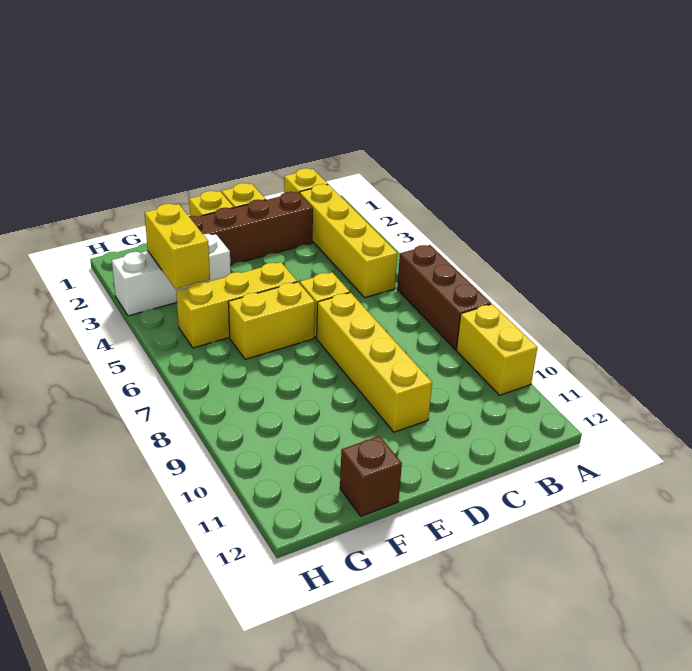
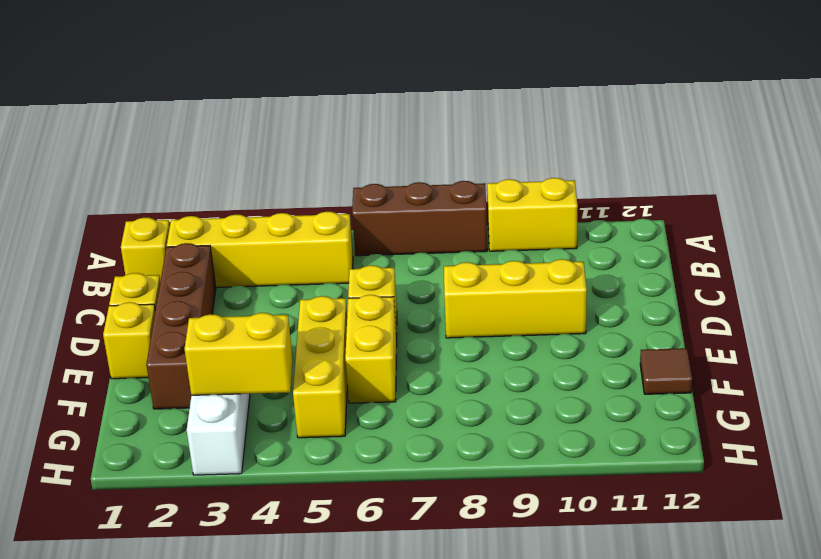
yellow 1x4 brick [317,292,432,432] -> yellow 1x3 brick [444,259,587,338]
brown 1x1 brick [340,436,402,516] -> brown 1x1 tile [640,348,692,394]

